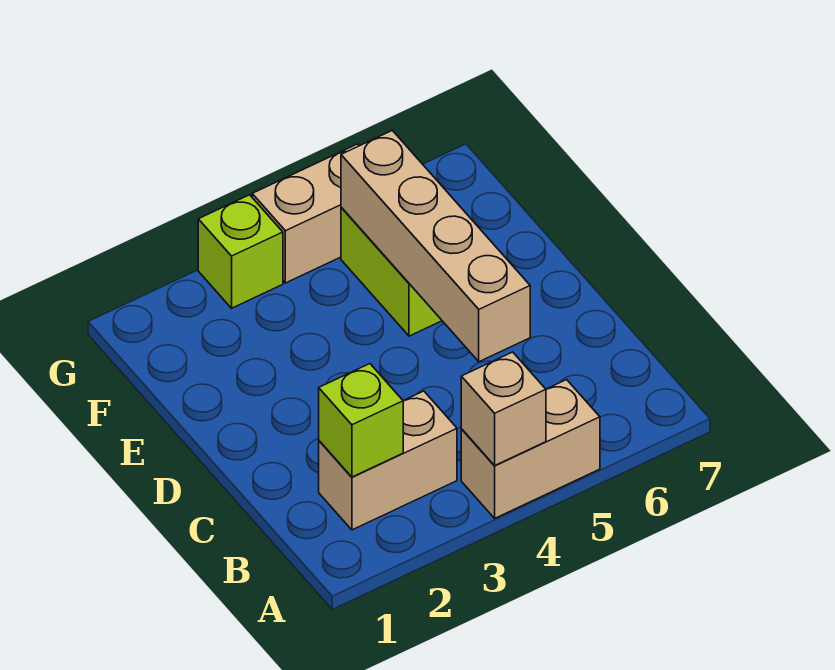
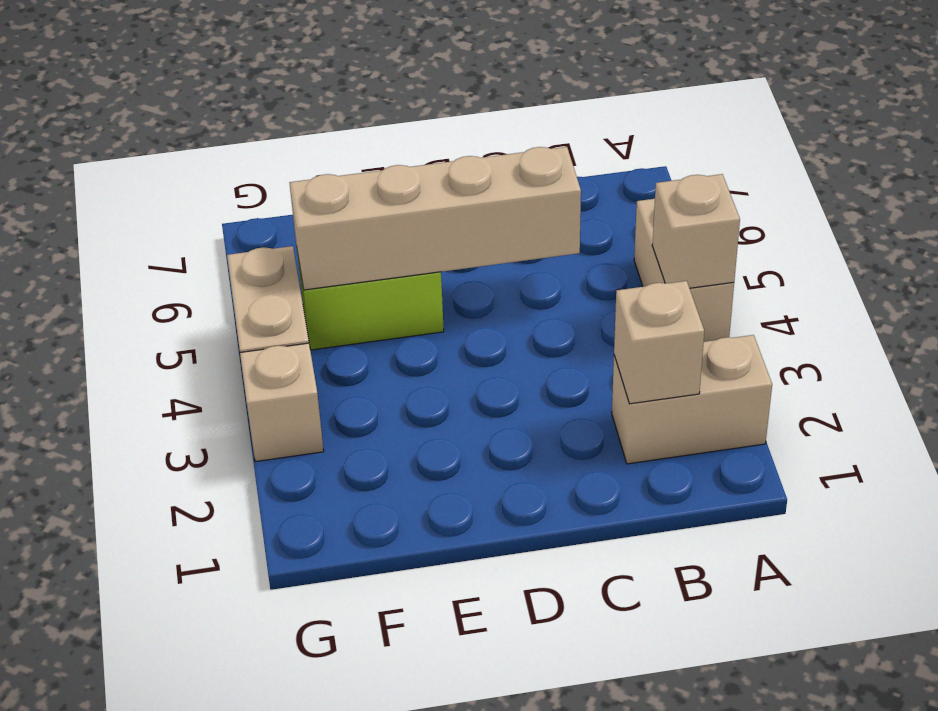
tan 1x2 brick [319,391,457,530] -> tan 1x2 brick turned to [612,335,772,464]
lime 1x1 brick [319,364,403,477] -> tan 1x1 brick [614,281,704,404]
lime 1x1 brick [198,195,283,308] -> tan 1x1 brick [240,343,324,462]

